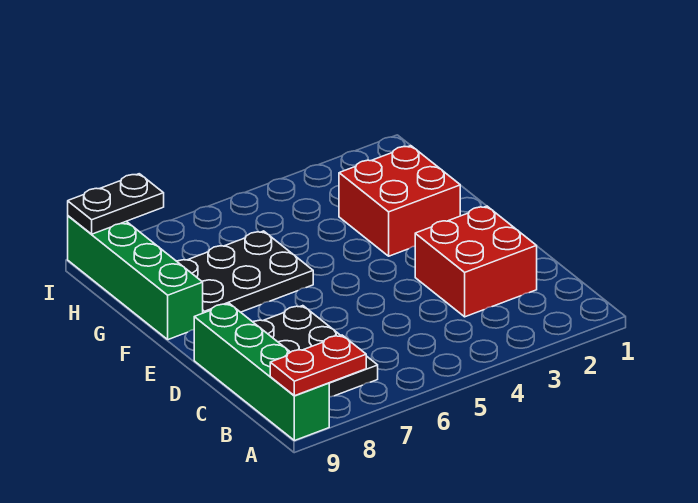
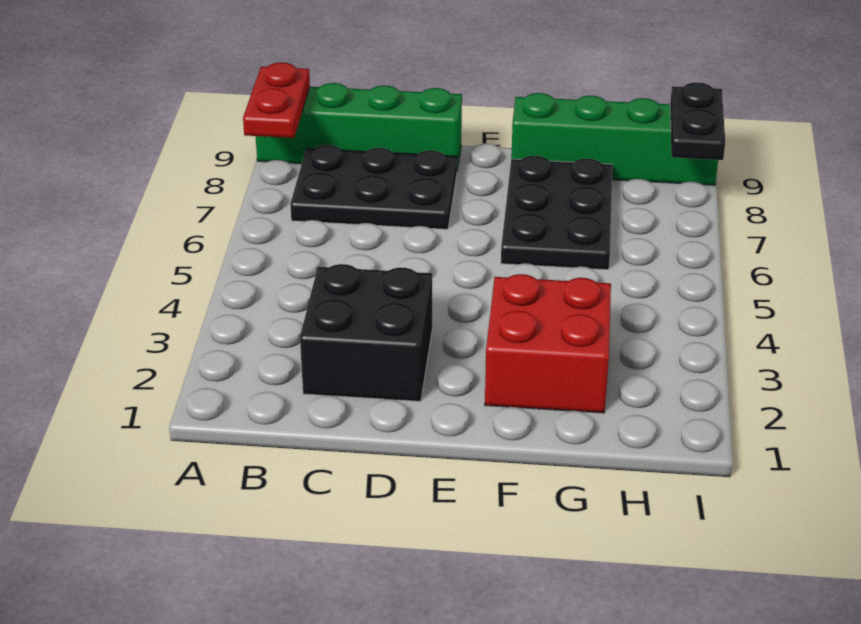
red 2x2 brick [415,206,537,317] -> black 2x2 brick [300,264,432,401]

